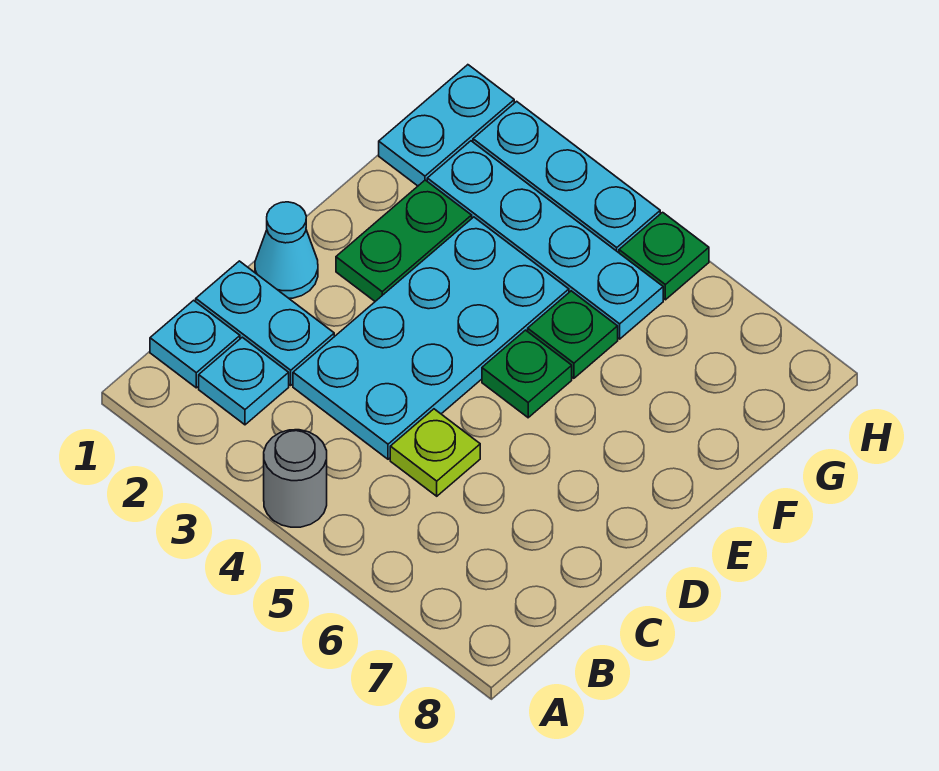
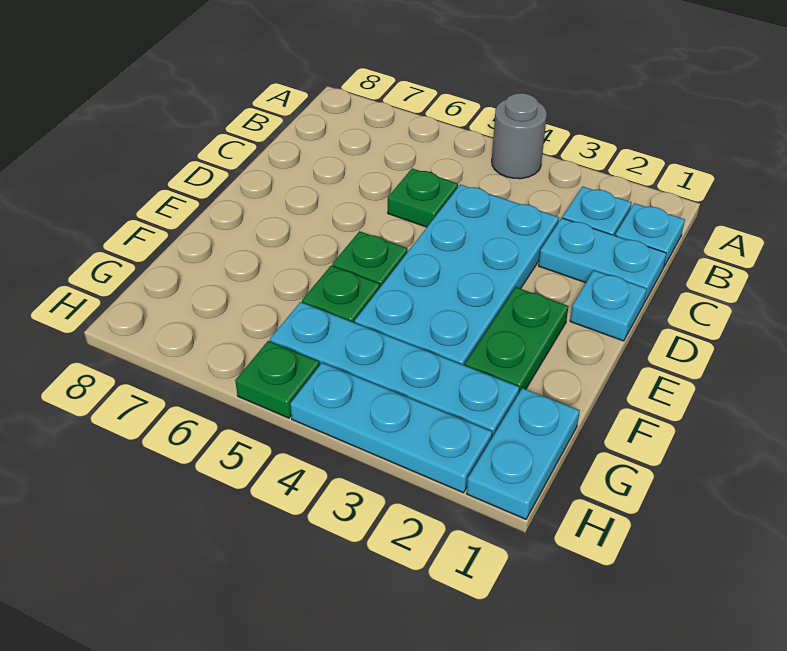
lime 1x1 plate [390,409,480,496] -> green 1x1 plate [388,168,458,227]
cyan 1x1 cone [255,202,318,298] -> cyan 1x1 plate [570,271,647,341]

